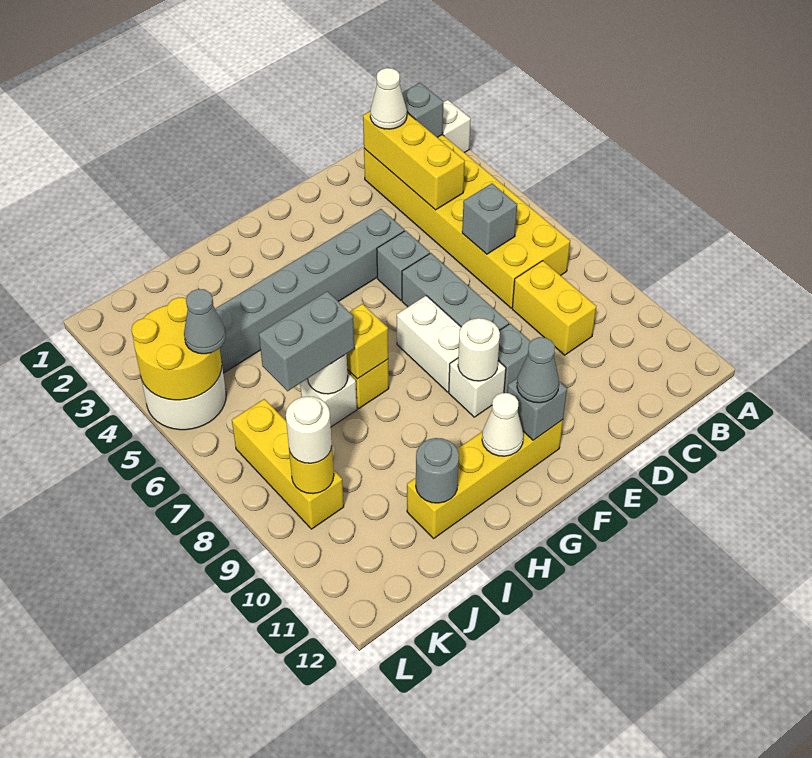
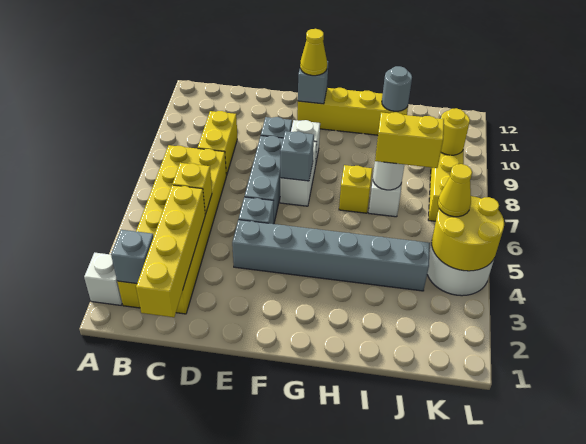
yellow 1x3 brick [363,111,465,210] -> yellow 1x4 brick [136,185,205,317]
white 1x1 cone [370,68,407,129] -> none
grey 1x1 brick [462,183,517,254] -> grey 1x1 brick moved to [280,131,314,181]
white 1x1 round brick [458,318,500,381] -> none
grey 1x1 cone [517,337,559,403] -> yellow 1x1 cone [300,29,327,76]
white 1x1 cone [482,393,523,456] -> none
yellow 1x1 brick [347,304,388,379] -> yellow 1x1 brick moved to [172,163,212,214]
grey 1x2 brick [259,291,354,391] -> yellow 1x2 brick [375,112,444,168]
grey 1x1 cone [184,289,226,354] -> yellow 1x1 cone [438,164,472,217]
white 1x1 round brick [286,396,332,463] -> none

